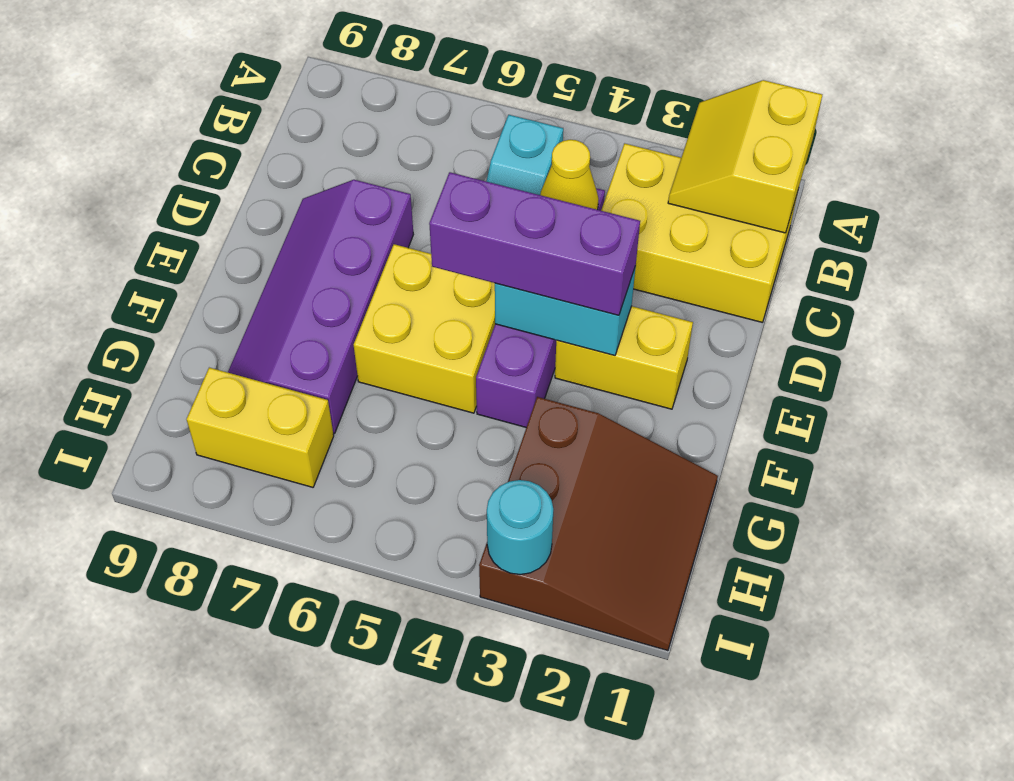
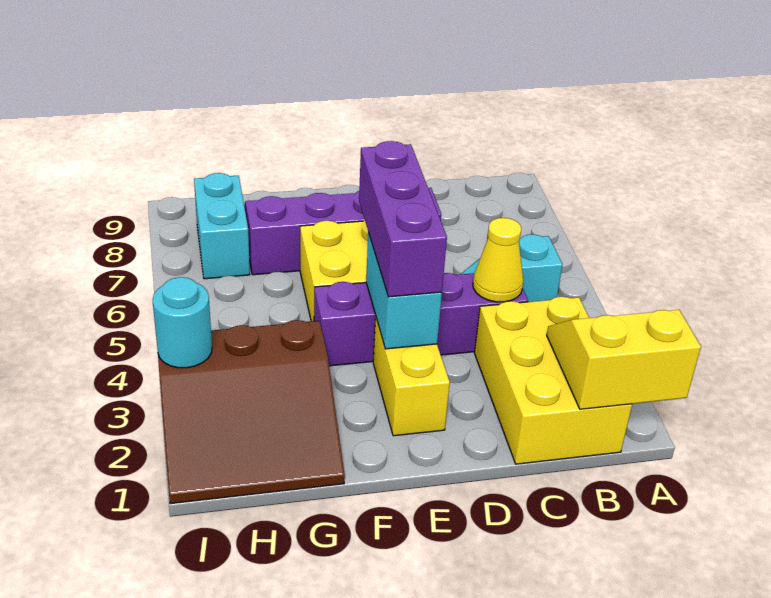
yellow 1x2 brick [187,368,334,487] -> cyan 1x2 brick [194,173,250,279]

